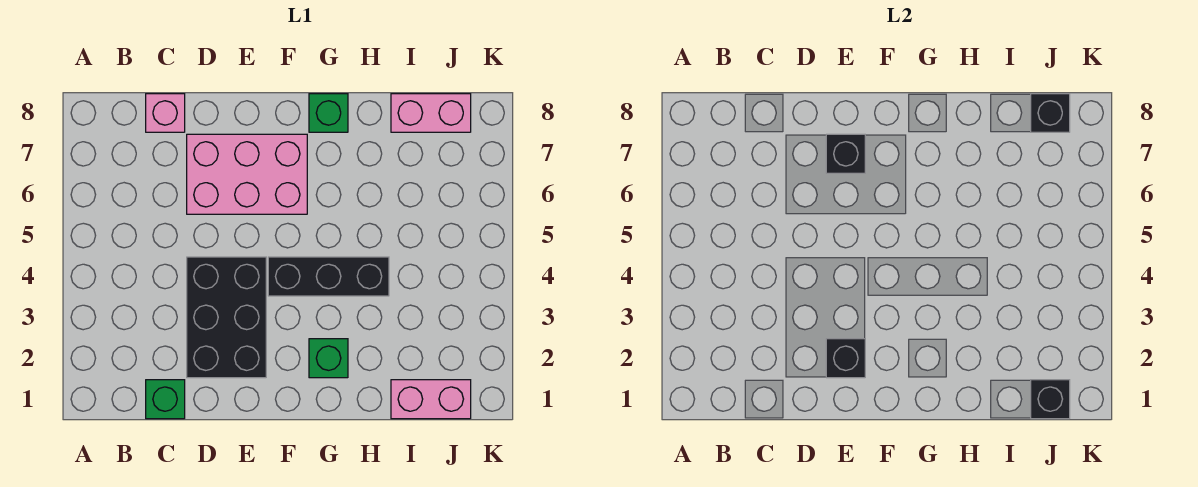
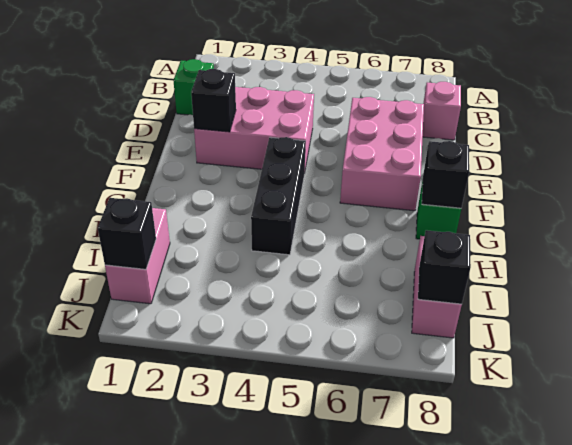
black 2x3 brick [187,257,266,378] -> pink 2x3 brick [194,87,314,173]
black 1x1 brick [826,134,865,173] -> black 1x1 brick moved to [422,141,469,208]
green 1x1 brick [309,339,348,378] -> none

